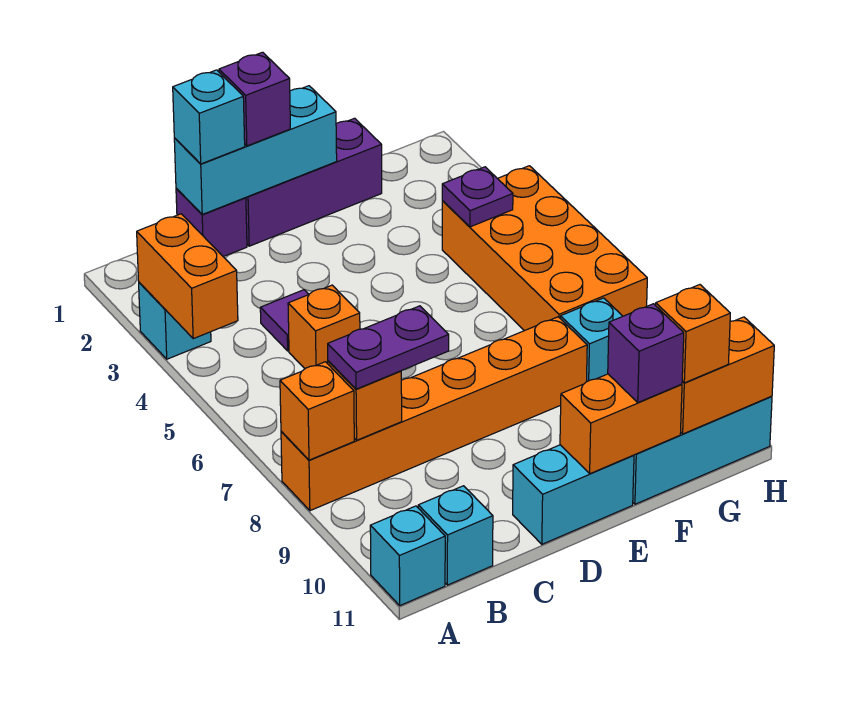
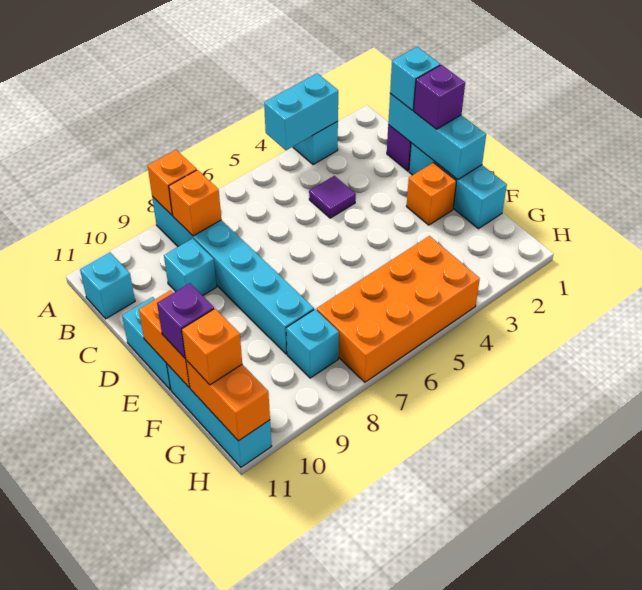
orange 1x2 brick [137,214,238,339] -> cyan 1x2 brick [264,73,338,150]
orange 1x6 brick [281,317,587,511] -> cyan 1x6 brick [152,197,314,354]
cyan 1x1 brick [370,506,445,605] -> cyan 1x1 brick moved to [164,238,216,296]
purple 1x2 plate [328,306,449,389] -> none
orange 1x1 brick [288,285,360,368] -> orange 1x1 brick moved to [406,163,456,225]
purple 1x3 brick [246,118,382,246] -> cyan 1x3 brick [409,143,507,229]
purple 1x1 plate [442,167,513,227] -> none

